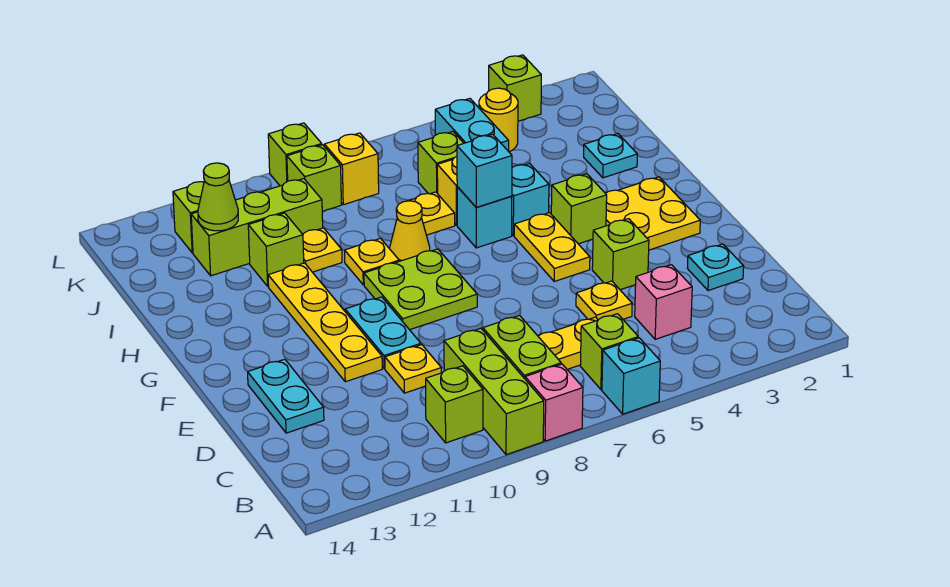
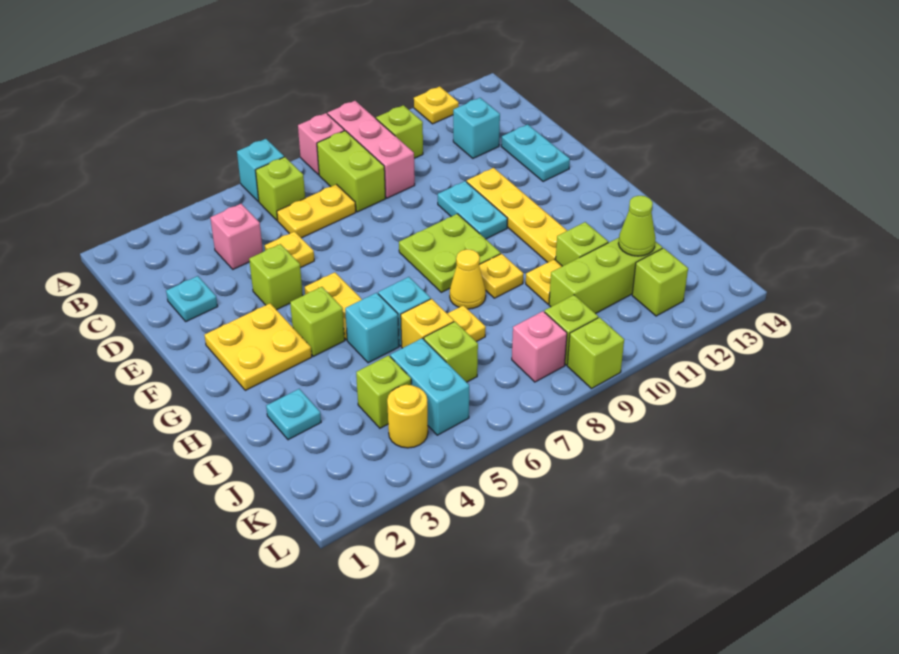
lime 1x3 brick [444,328,544,455] -> pink 1x3 brick [328,101,415,198]
yellow 1x1 plate [385,345,441,393] -> yellow 1x1 plate moved to [414,86,459,124]
cyan 1x1 brick [457,134,512,207] -> cyan 1x1 brick moved to [453,98,500,158]
yellow 1x1 brick [324,133,379,205] -> pink 1x1 brick [512,311,567,382]
lime 1x1 brick [489,55,541,121] -> lime 1x1 brick moved to [356,355,411,428]

